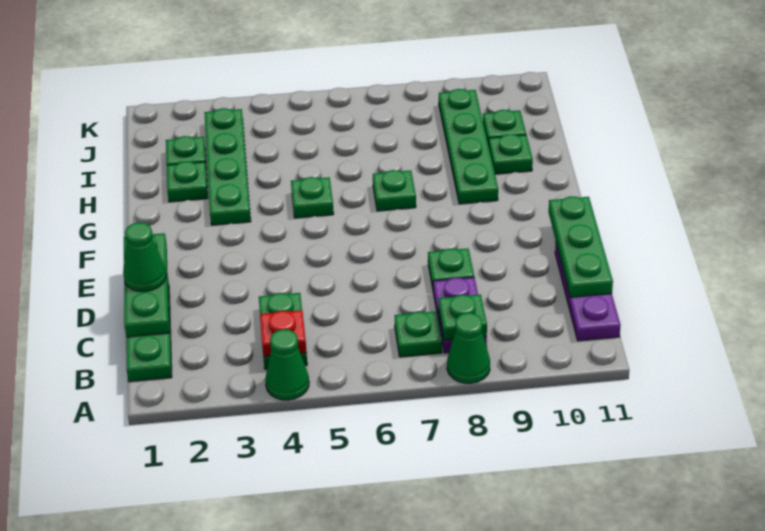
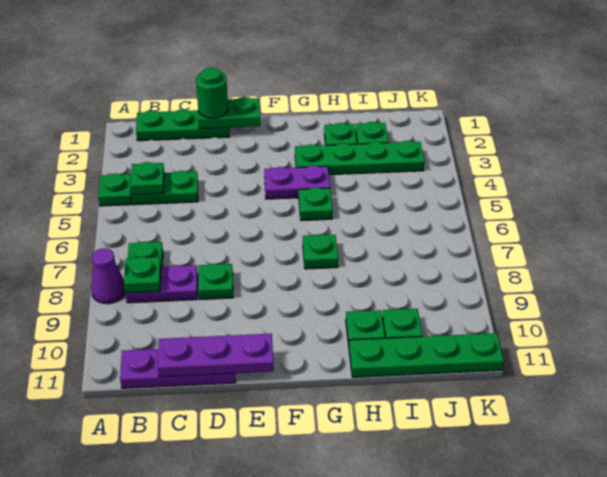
green 1x1 cone [265,329,309,400] -> green 1x1 plate [98,173,132,206]
green 1x1 cone [447,313,490,383] -> purple 1x1 cone [91,248,125,304]
red 1x1 plate [260,310,307,357] -> green 1x1 plate [130,162,164,195]
green 1x3 plate [124,233,169,337] -> green 1x2 plate [198,97,260,129]
green 1x3 plate [549,196,613,297] -> purple 1x3 plate [158,334,274,377]
green 1x1 cone [123,222,166,292] -> green 1x1 round brick [196,68,228,118]
none -> purple 1x2 plate [264,166,330,199]
green 1x4 plate [439,89,498,204] -> green 1x4 plate moved to [349,333,504,377]

